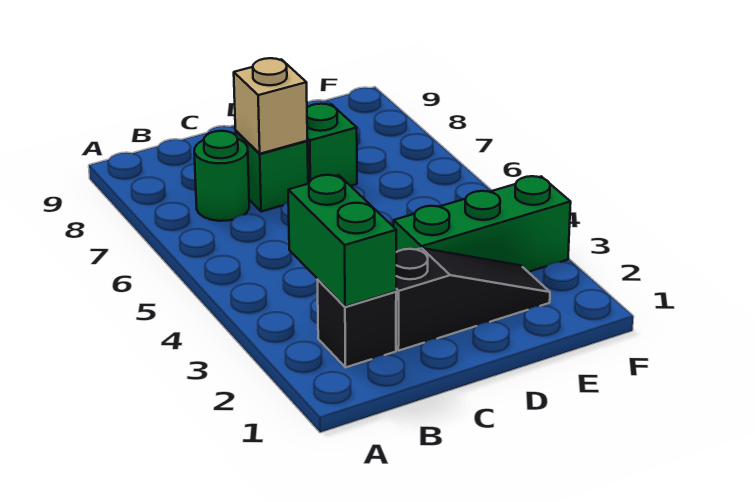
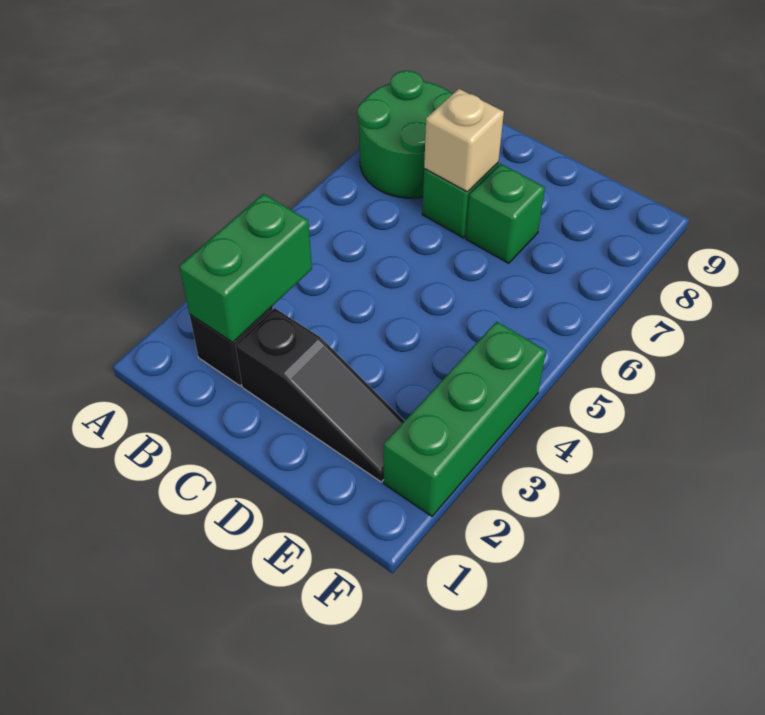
green 1x1 round brick [194,131,249,221] -> green 2x2 round brick [357,71,453,198]
green 1x3 brick [394,176,571,272] -> green 1x3 brick turned to [384,322,546,516]

